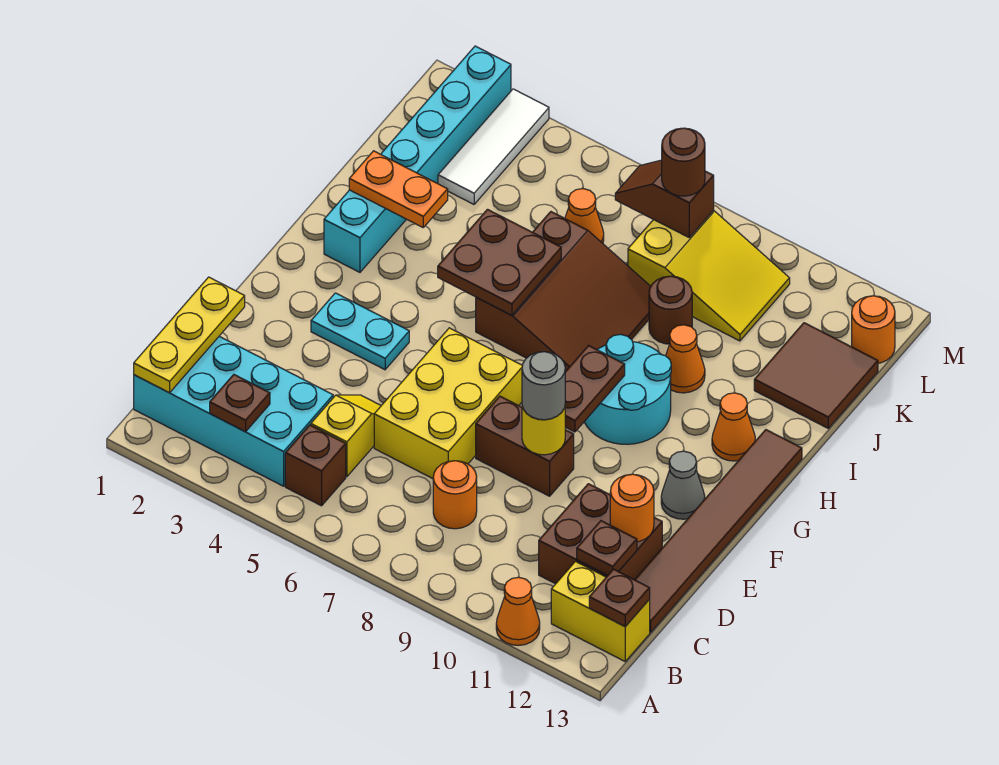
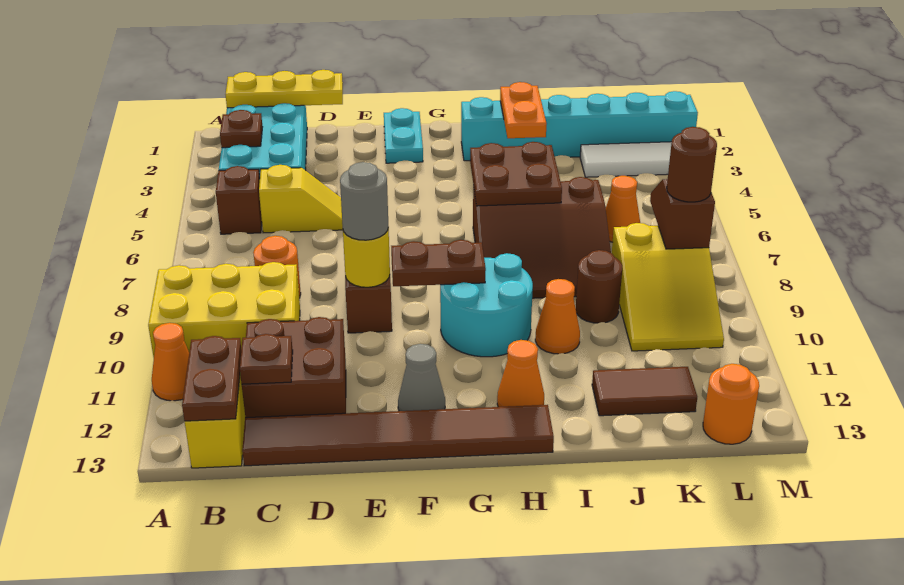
brown 1x1 plate [589,569,650,626] -> brown 1x2 plate [182,336,241,421]
yellow 2x3 brick [374,328,522,479] -> yellow 2x3 brick moved to [148,262,300,357]
orange 1x1 round brick [610,474,654,542] -> none
cyan 1x2 plate [311,293,409,370] -> cyan 1x2 plate moved to [384,108,423,163]
brown 2x2 tile [754,323,878,428] -> brown 1x2 tile [592,367,697,416]

